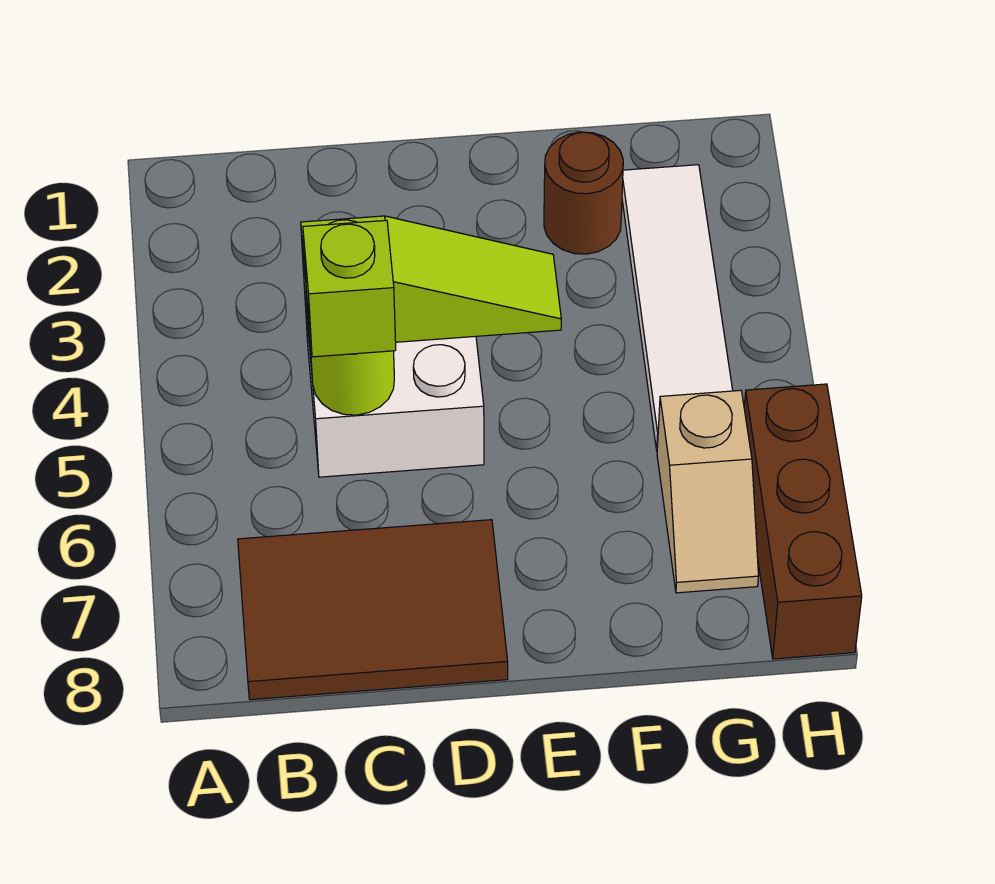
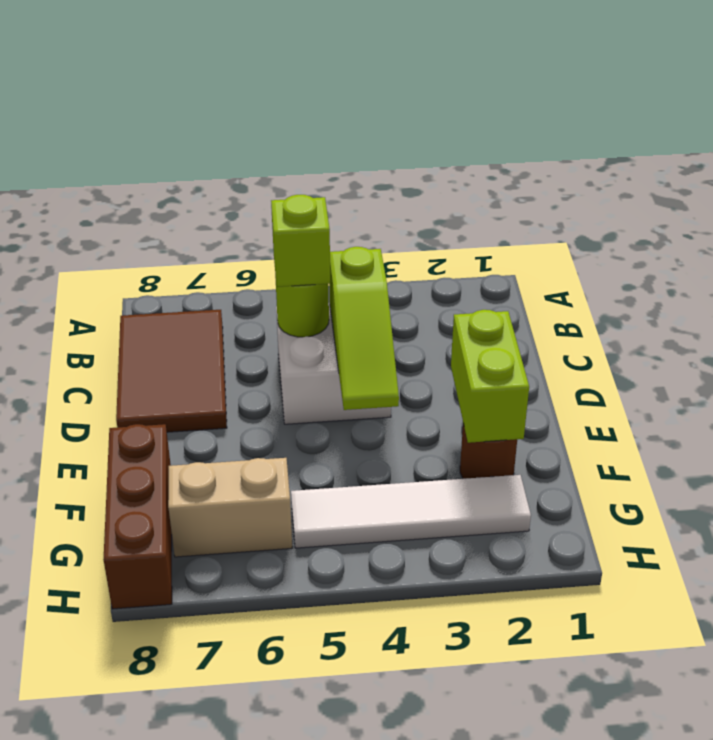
none -> lime 1x2 brick [451,310,529,443]
tan 1x2 slope [657,390,758,593] -> tan 1x2 brick [168,458,292,557]
brown 1x3 brick [744,384,862,659] -> brown 1x3 brick turned to [103,424,172,609]

